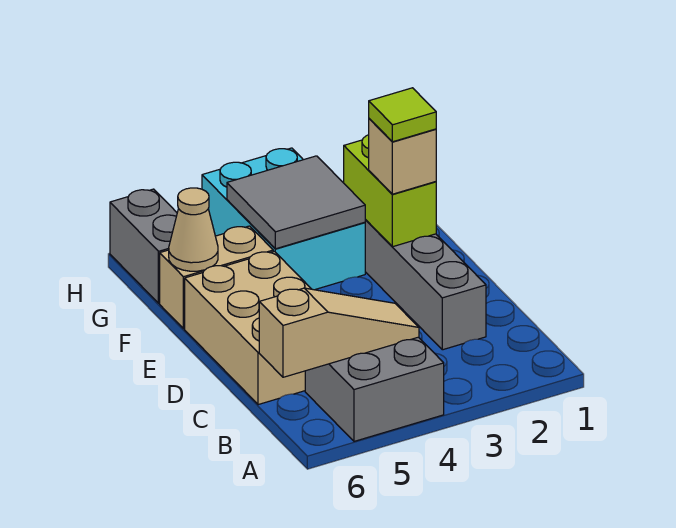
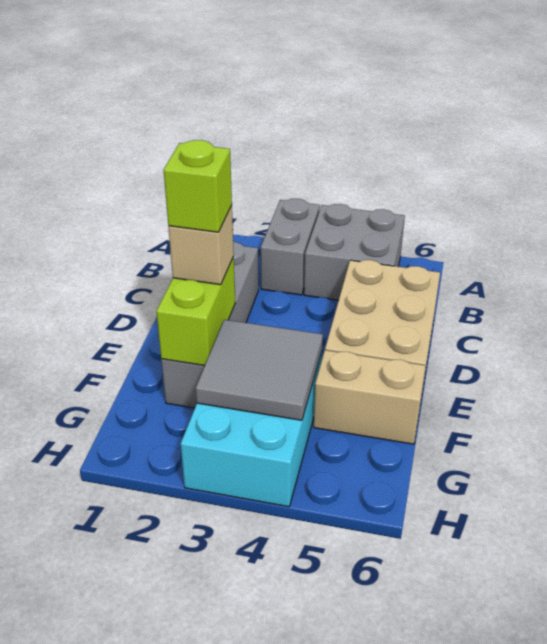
tan 1x3 slope [259,288,419,377] -> none
lime 1x1 tile [369,88,436,142] -> lime 1x1 brick [164,140,232,232]
tan 1x1 cone [169,188,218,271] -> none
grey 1x2 brick [110,189,177,303] -> grey 1x2 brick moved to [261,199,320,295]

